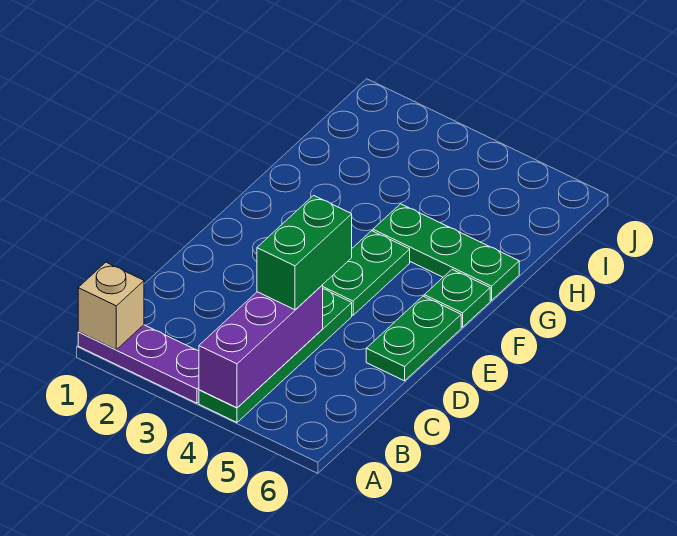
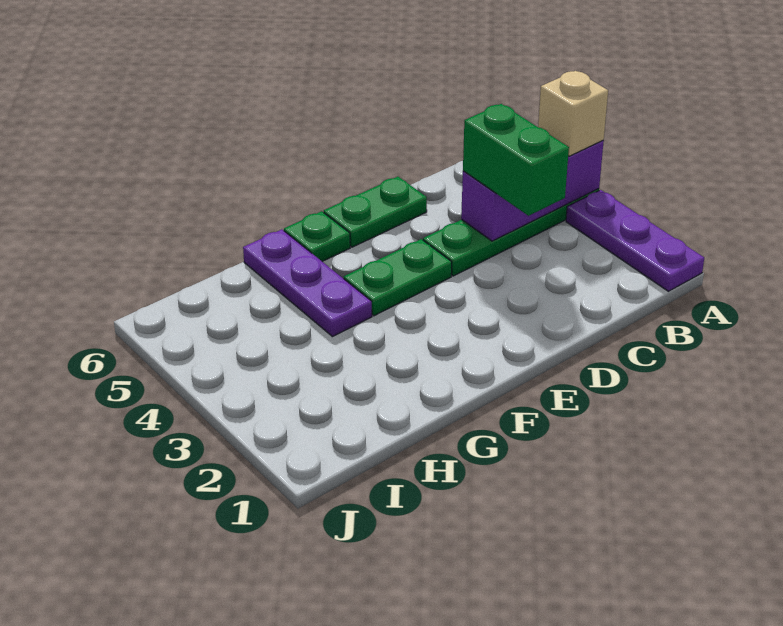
tan 1x1 brick [78,262,144,350] -> tan 1x1 brick moved to [538,71,608,156]
green 1x2 brick [257,195,352,310] -> green 1x2 brick turned to [463,104,569,216]
green 1x3 plate [373,204,519,300] -> purple 1x3 plate [243,229,372,337]

